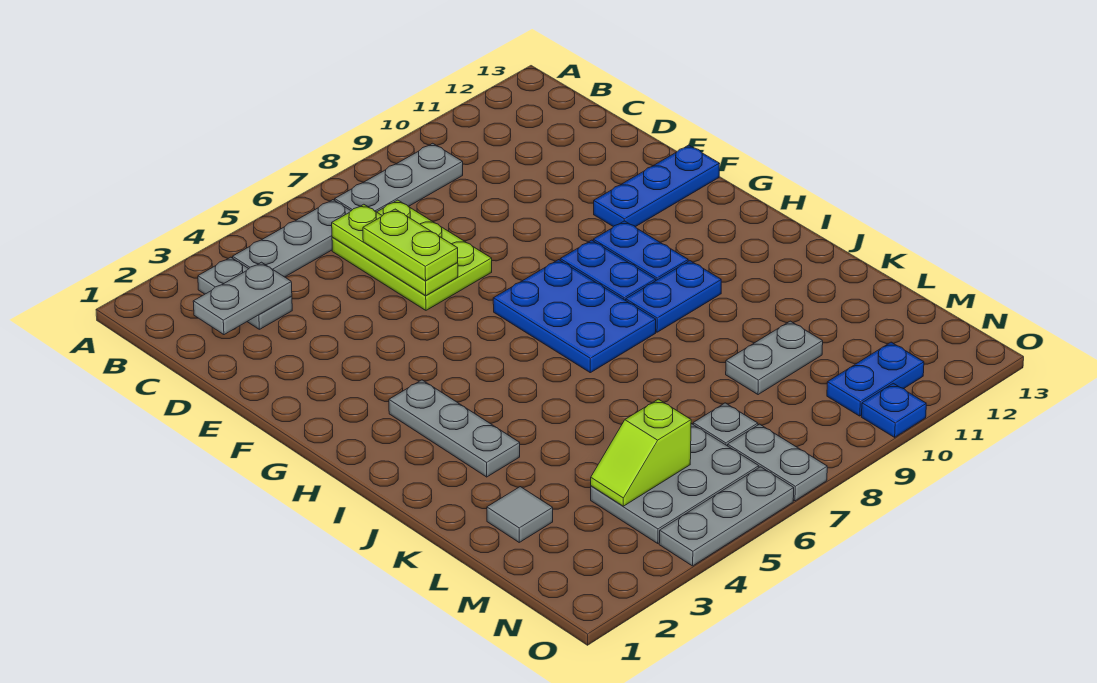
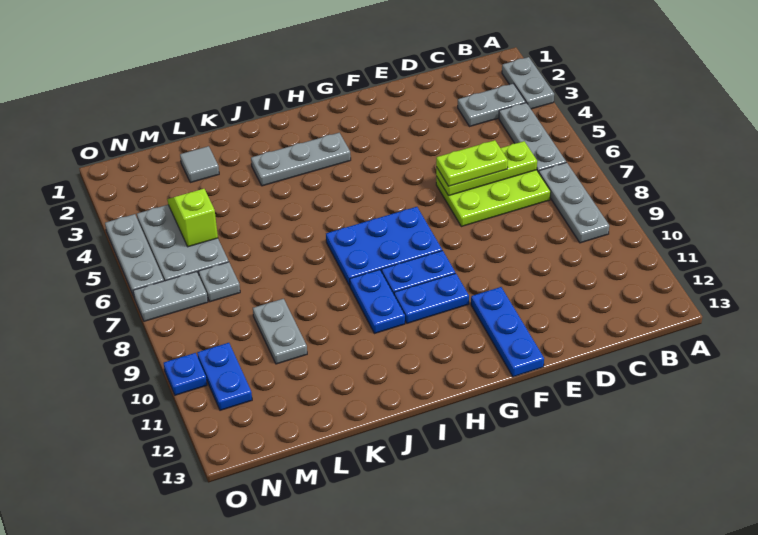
grey 1x2 plate [193,262,292,335] -> grey 1x2 plate moved to [502,57,554,109]

